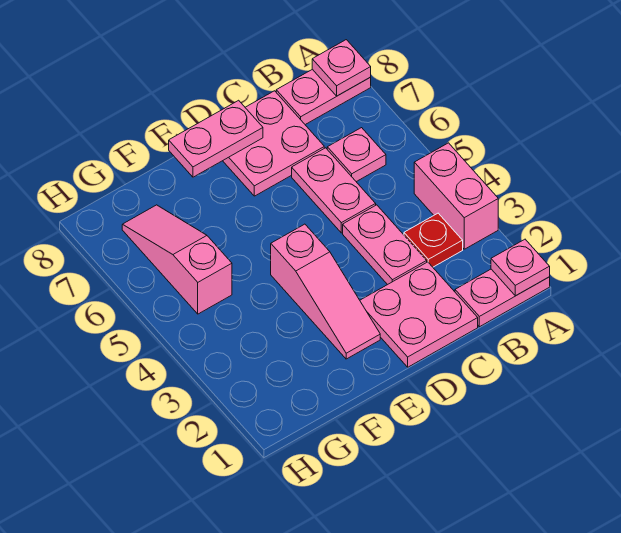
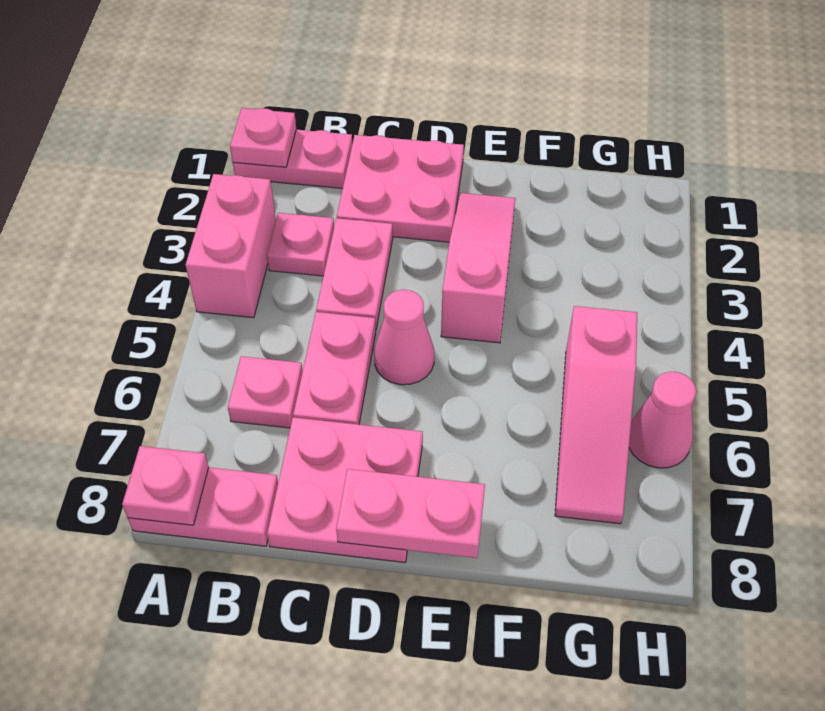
red 1x1 plate [404,213,463,267] -> pink 1x1 plate [267,213,334,276]
none -> pink 1x1 cone [374,290,434,385]
none -> pink 1x1 cone [629,372,696,468]

